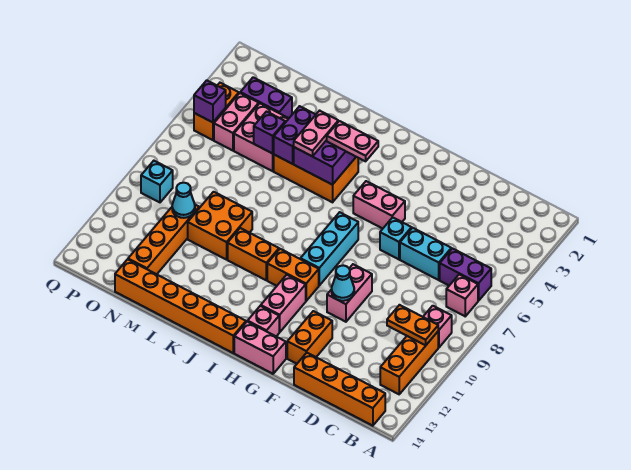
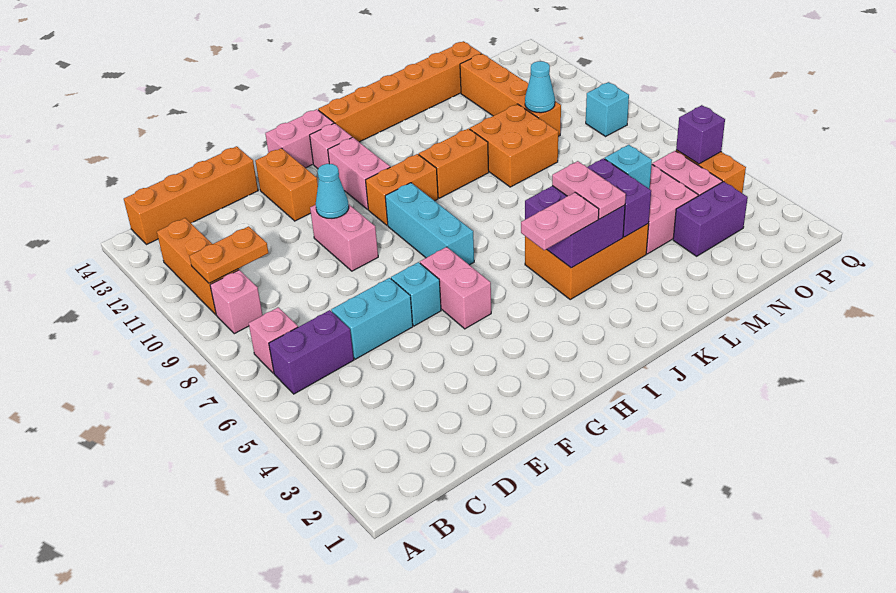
pink 1x2 brick [353,181,405,229] -> pink 1x2 brick turned to [420,247,491,329]
purple 1x1 brick [254,112,285,154] -> cyan 1x1 brick [605,145,652,189]

